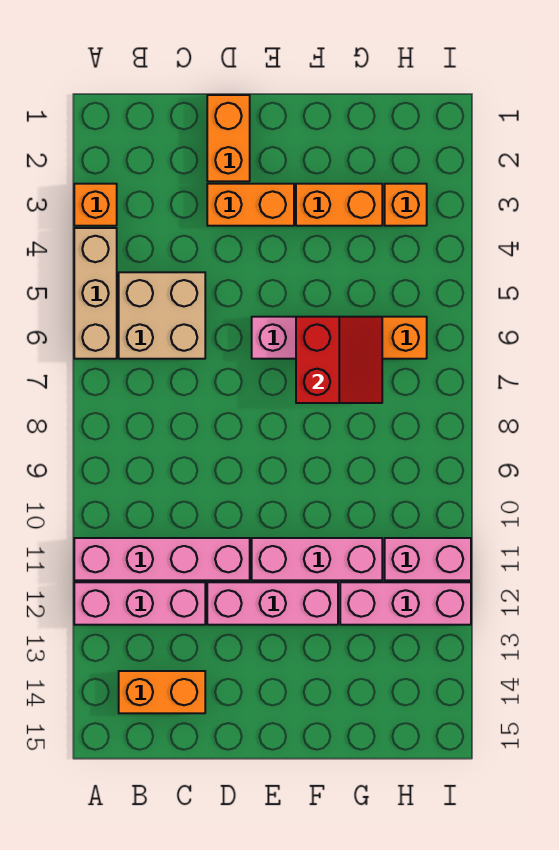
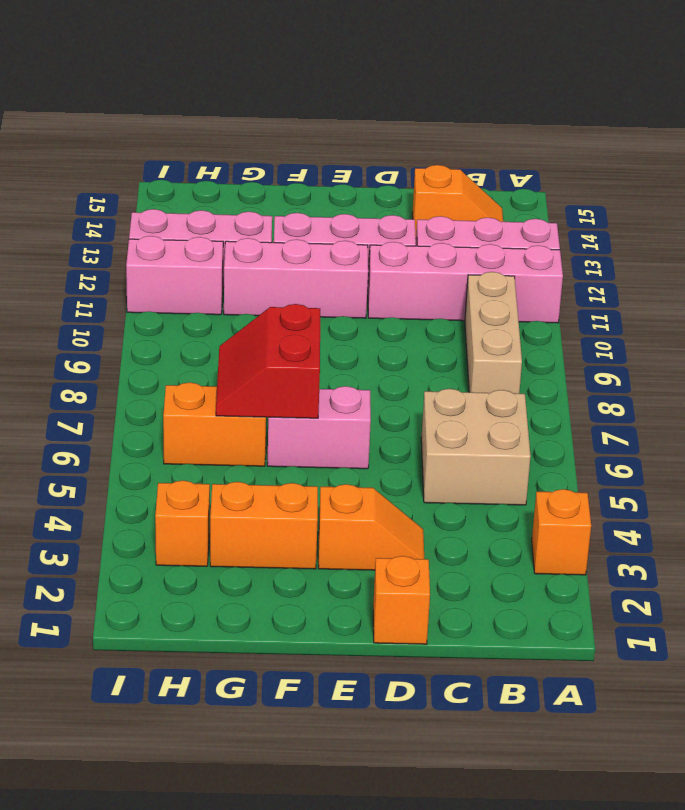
tan 1x3 brick [74,228,117,359] -> tan 1x3 brick moved to [465,272,522,394]
orange 1x2 brick [119,671,205,713] -> orange 1x2 slope [412,165,503,236]
orange 1x2 brick [207,95,250,181] -> orange 1x1 brick [373,556,430,644]
orange 1x2 brick [207,184,294,226] -> orange 1x2 slope [318,484,424,570]

